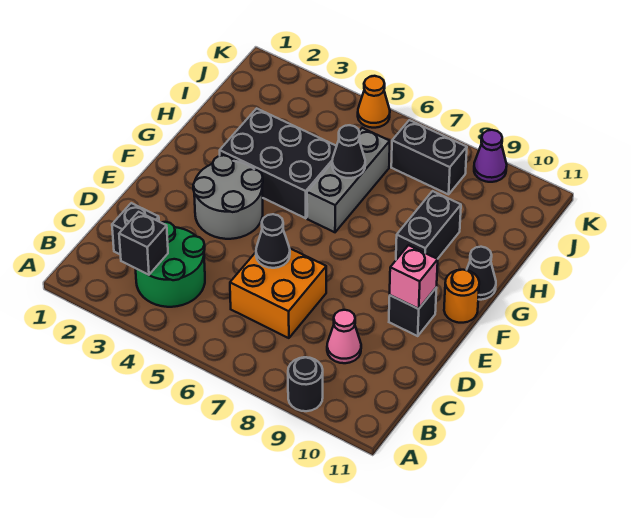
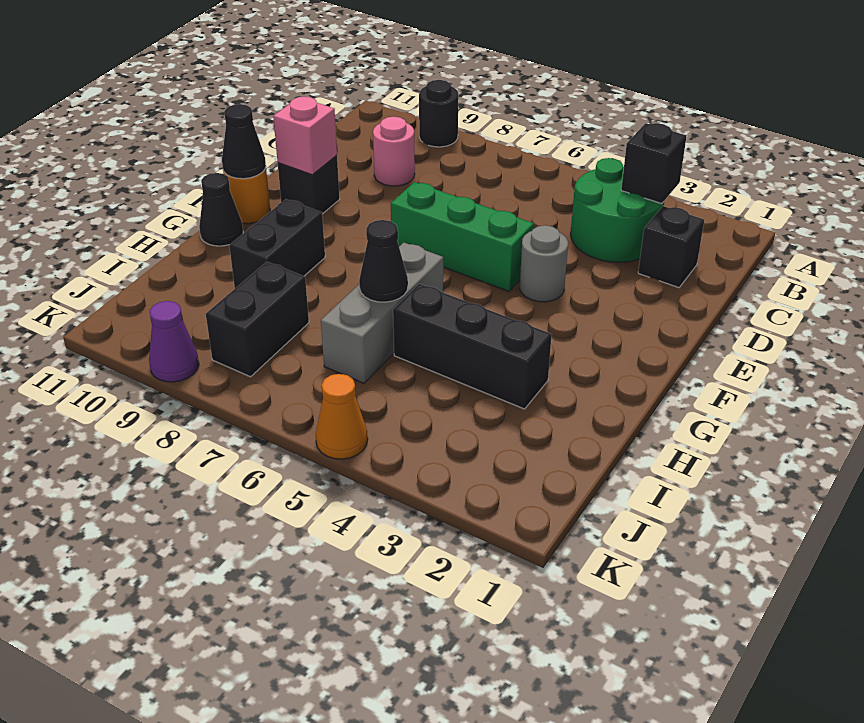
orange 2x2 brick [230,249,326,338] -> none
pink 1x1 cone [327,310,361,363] -> pink 1x1 round brick [373,117,415,186]
black 1x1 cone [256,214,290,268] -> black 1x1 cone moved to [222,104,266,179]
grey 2x2 round brick [193,155,263,239] -> grey 1x1 round brick [520,225,568,302]
none -> green 1x3 brick [391,182,534,291]
black 2x3 brick [220,108,337,218] -> black 1x3 brick [393,284,552,409]
black 1x2 brick [391,120,467,194] -> black 1x2 brick turned to [206,262,309,377]

